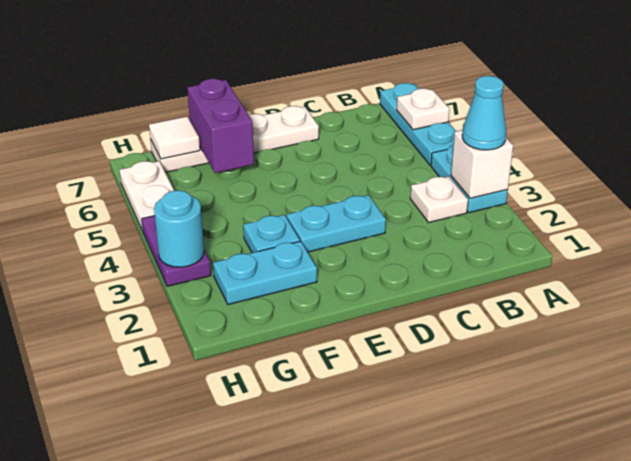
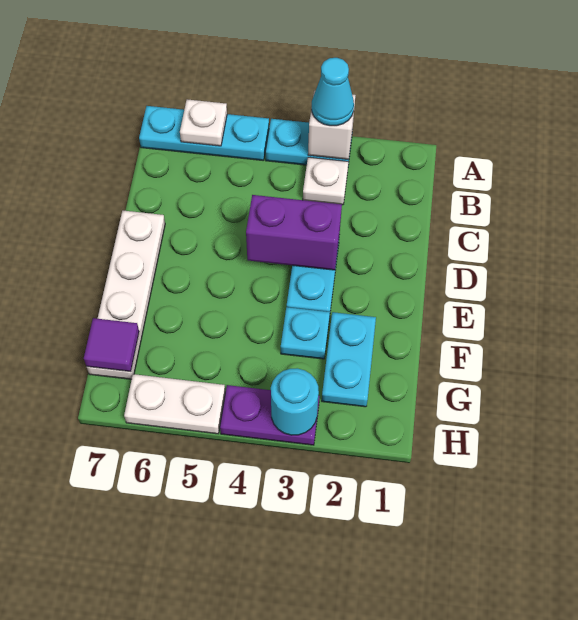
purple 1x2 brick [187,79,254,173] -> purple 1x2 brick moved to [246,195,342,270]
white 1x1 tile [149,117,200,159] -> purple 1x1 tile [84,318,139,372]

